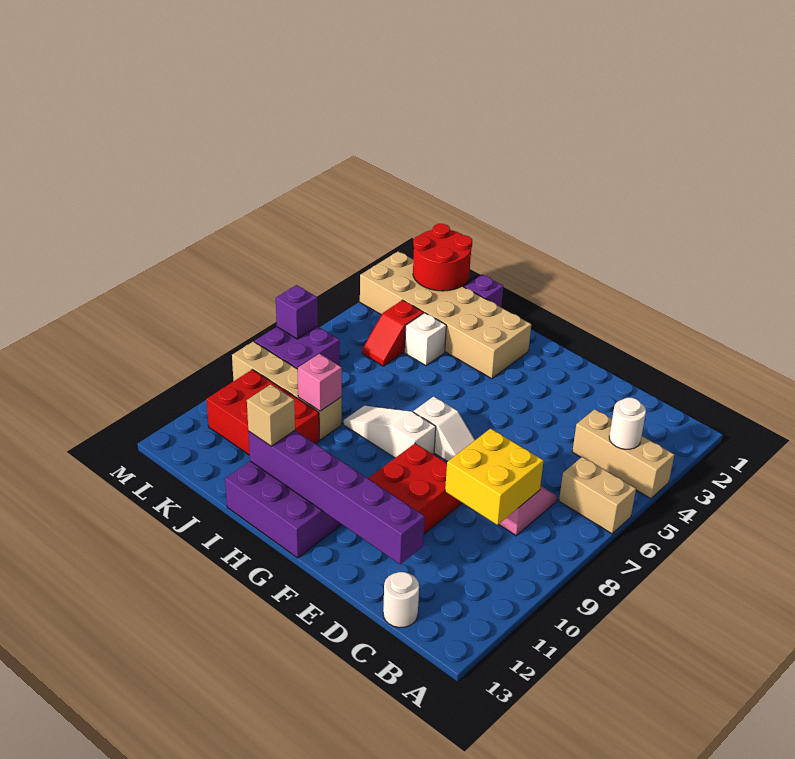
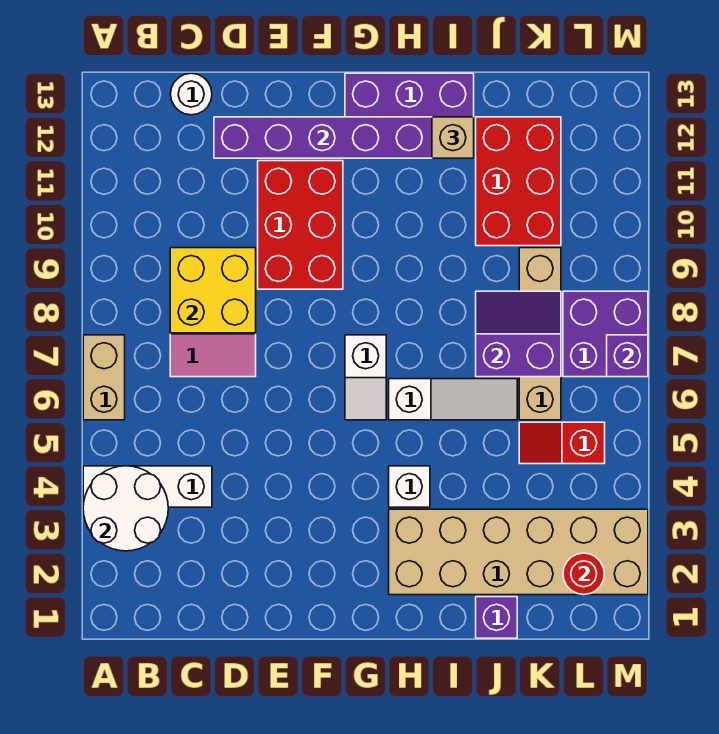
tan 1x3 brick [572,409,674,499] -> white 1x3 brick [83,466,212,507]
tan 1x2 brick [559,457,636,534] -> tan 1x2 brick turned to [83,335,125,420]
white 1x1 round brick [609,398,646,449] -> white 2x2 round brick [83,466,168,551]
white 1x2 slope [413,396,475,462] -> white 1x2 slope turned to [345,335,386,420]
white 1x3 slope [344,406,436,458] -> white 1x3 slope moved to [389,379,517,420]
white 1x1 brick [405,313,446,366] -> white 1x1 brick moved to [389,466,430,507]
none -> purple 2x2 slope [476,291,561,377]
tan 1x4 brick [232,341,342,440] -> tan 1x4 brick turned to [519,248,561,420]
pink 1x1 brick [298,354,342,411] -> none
red 2x3 brick [206,370,319,455] -> red 2x3 brick turned to [476,117,561,246]
red 2x2 round brick [413,224,472,291] -> red 1x1 round brick [563,553,604,595]
red 1x2 slope [362,300,424,366] -> red 1x2 slope turned to [519,422,605,464]

